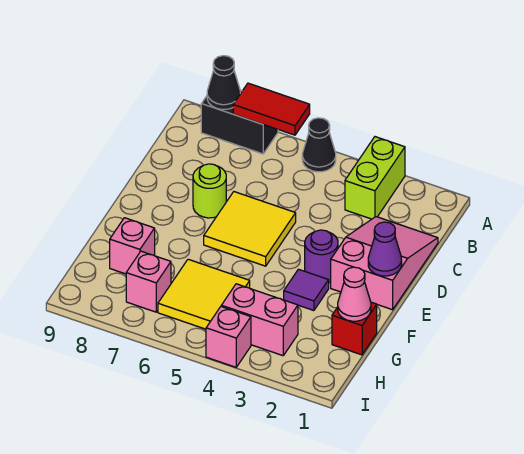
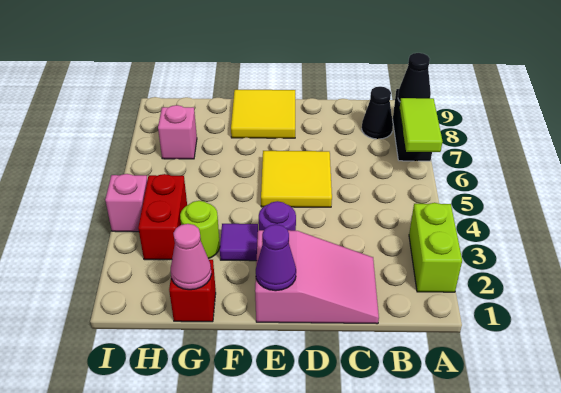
lime 1x2 brick [345,137,405,219] -> lime 1x2 brick turned to [409,203,462,292]
black 1x1 cone [302,118,336,172] -> black 1x1 cone moved to [362,87,393,139]
red 1x2 tile [233,83,310,135] -> lime 1x2 tile [400,98,443,152]
lime 1x1 round brick [193,164,226,218] -> lime 1x1 round brick moved to [180,201,220,259]
yellow 2x2 tile [158,259,250,329] -> yellow 2x2 tile moved to [231,90,295,138]
pink 1x1 brick [110,218,155,274] -> none
pink 1x2 brick [221,284,298,356] -> red 1x2 brick [138,174,187,260]

